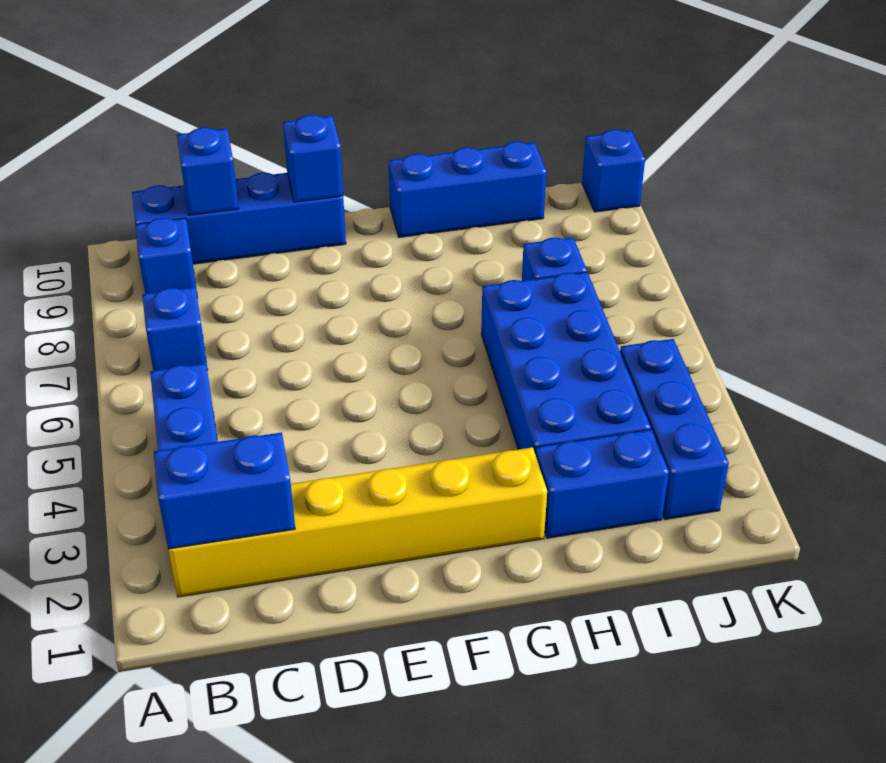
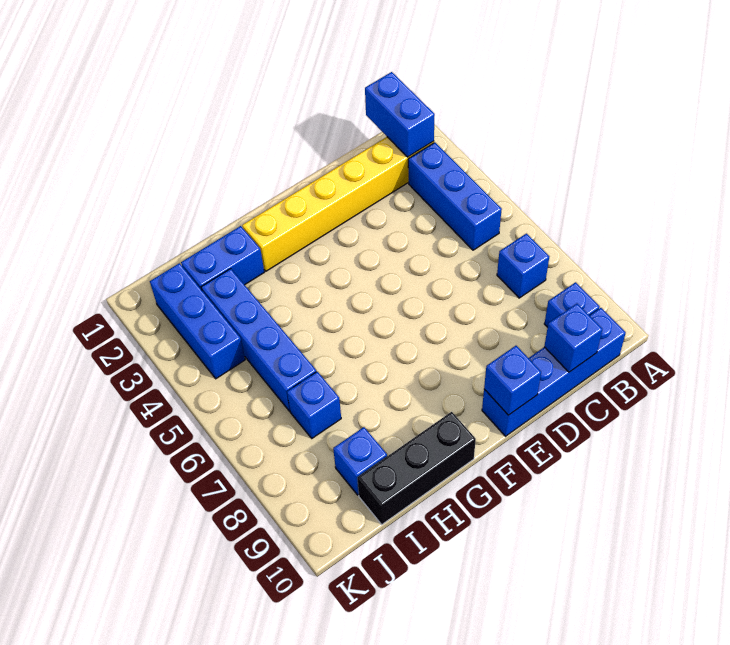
blue 1x2 brick [154,432,295,549] -> blue 1x2 brick turned to [365,72,435,157]
blue 1x3 brick [389,142,546,237] -> black 1x3 brick [357,412,476,524]
blue 2x4 brick [481,272,651,452] -> blue 1x4 brick [201,269,316,411]
blue 1x1 brick [582,130,645,212] -> blue 1x1 brick moved to [333,427,387,495]

